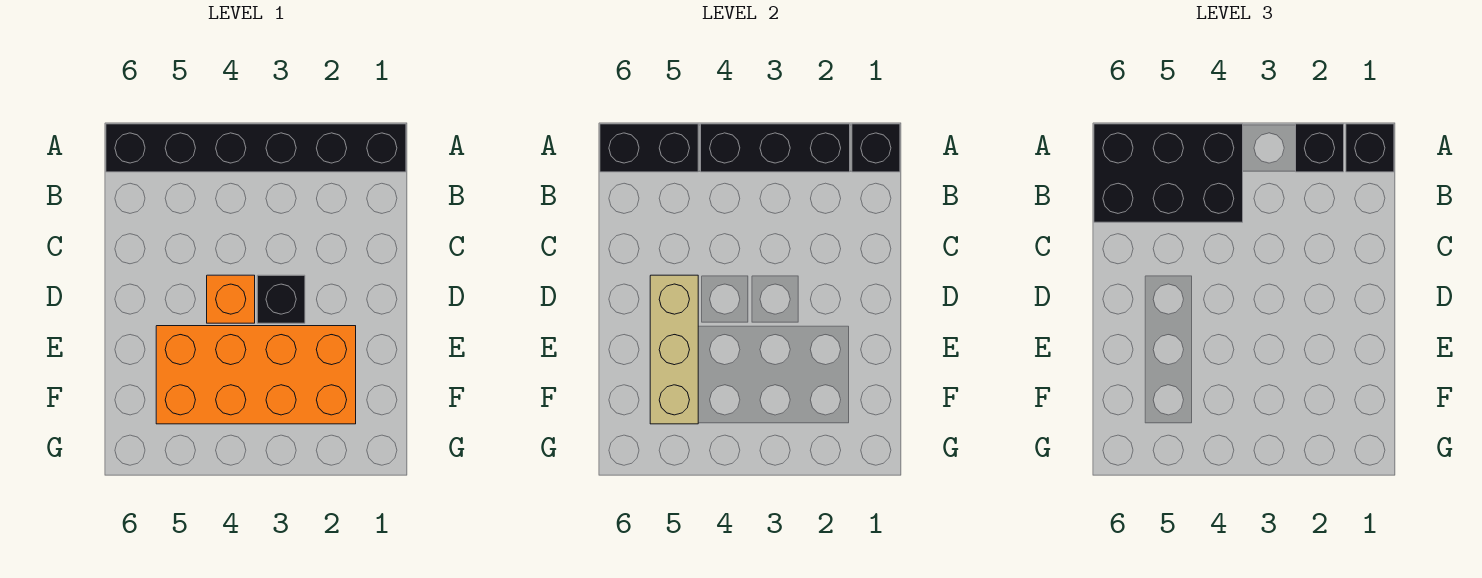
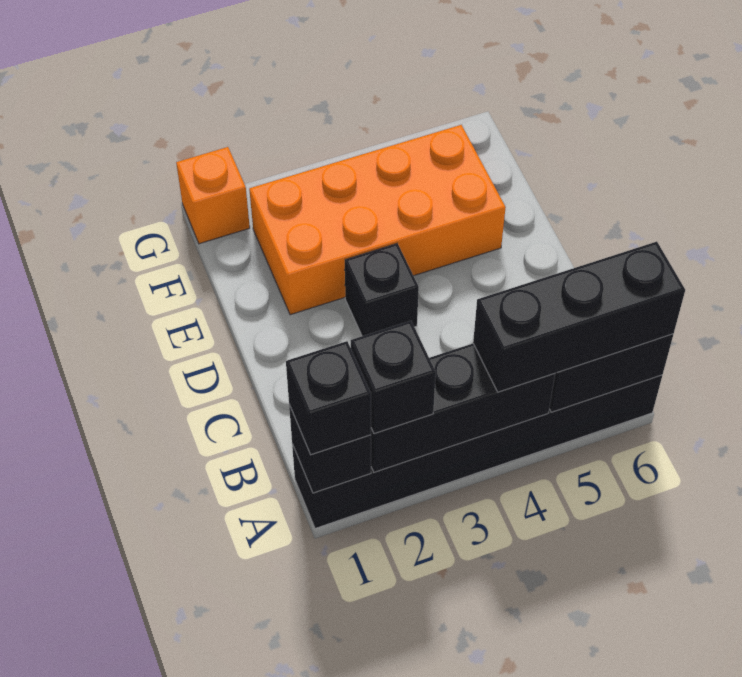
black 2x3 brick [1094,124,1243,222] -> black 1x3 brick [473,242,685,392]
orange 1x1 brick [207,275,255,323] -> orange 1x1 brick moved to [176,147,250,244]
tan 1x3 brick [650,275,698,424] -> none

